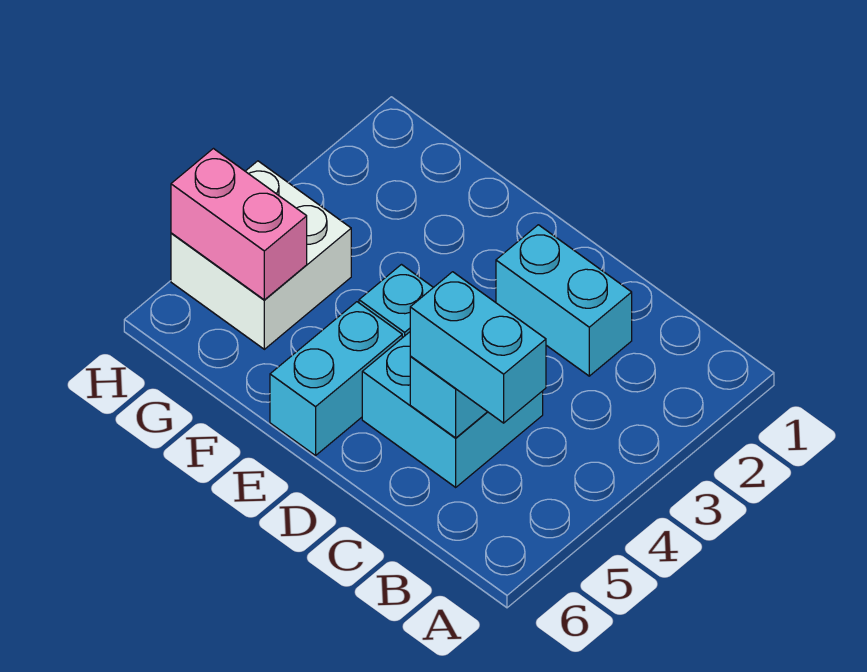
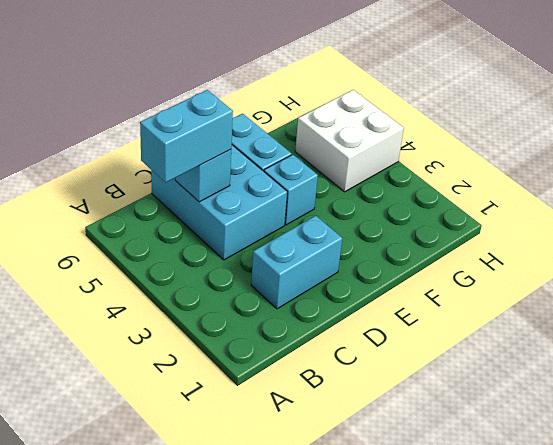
cyan 2x2 brick [362,332,543,487] -> cyan 2x3 brick [151,145,287,260]
pink 1x2 brick [171,149,307,300] -> none

